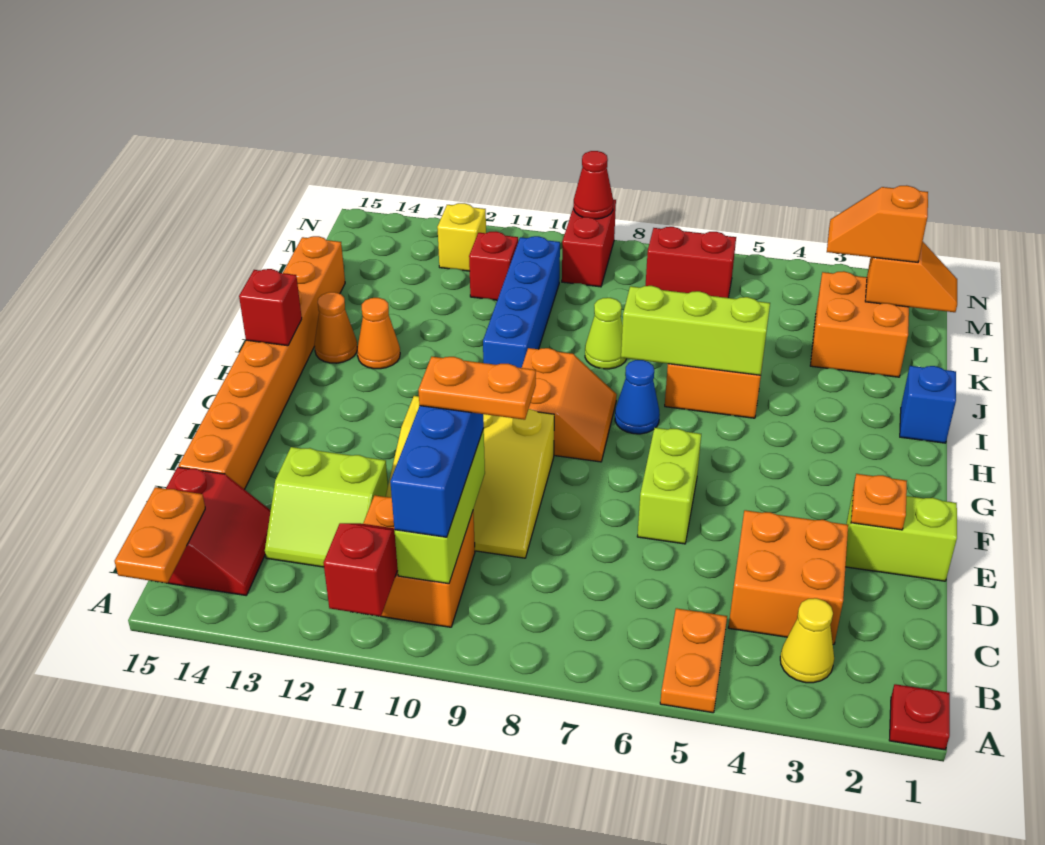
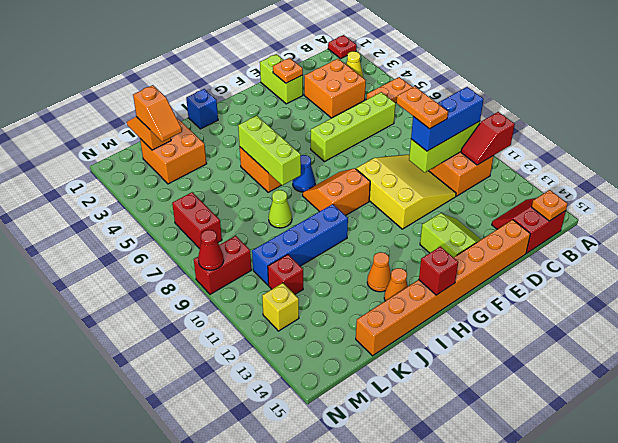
orange 1x2 plate [115,487,205,583] -> orange 1x1 plate [532,190,568,221]
lime 2x2 slope [265,447,388,567] -> lime 2x2 slope moved to [420,213,481,257]
lime 1x2 brick [637,428,701,544] -> lime 1x4 brick [311,92,396,161]

